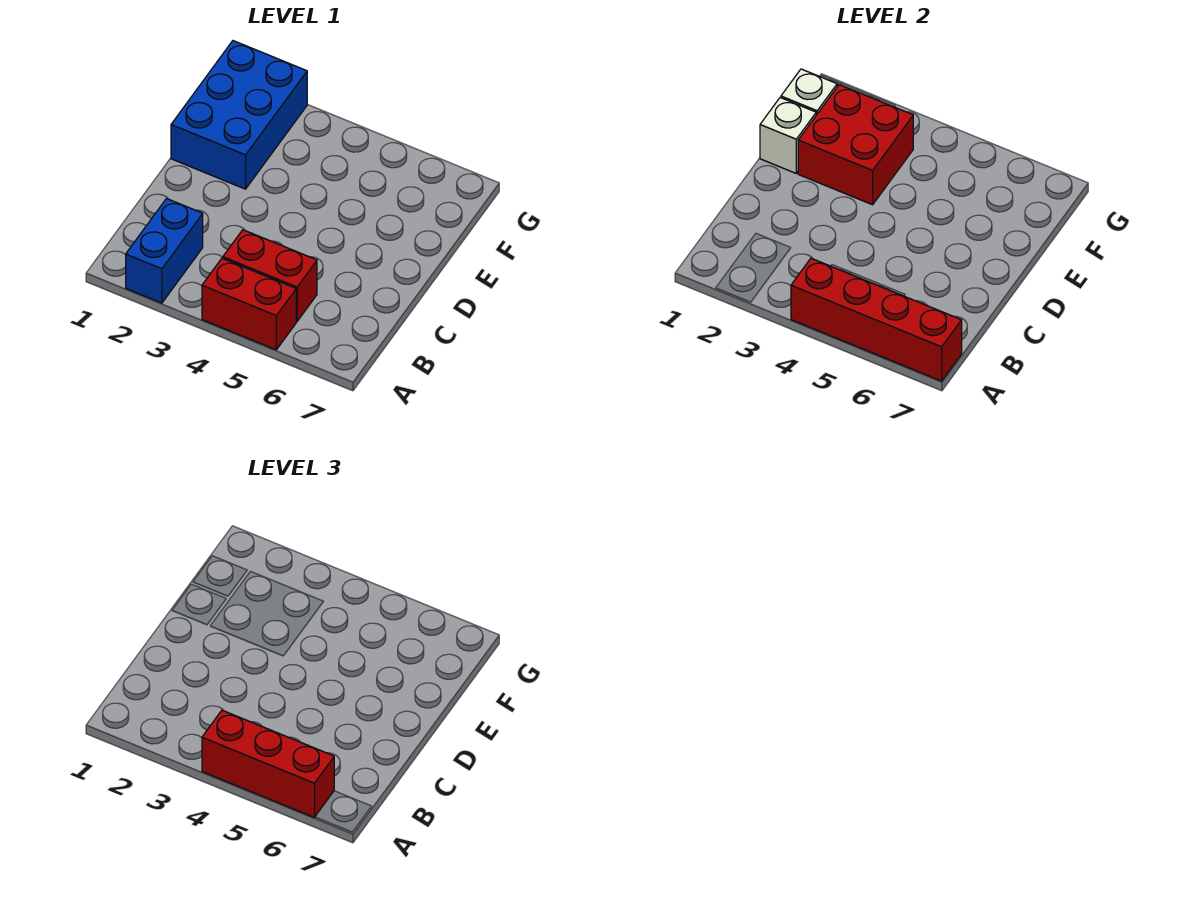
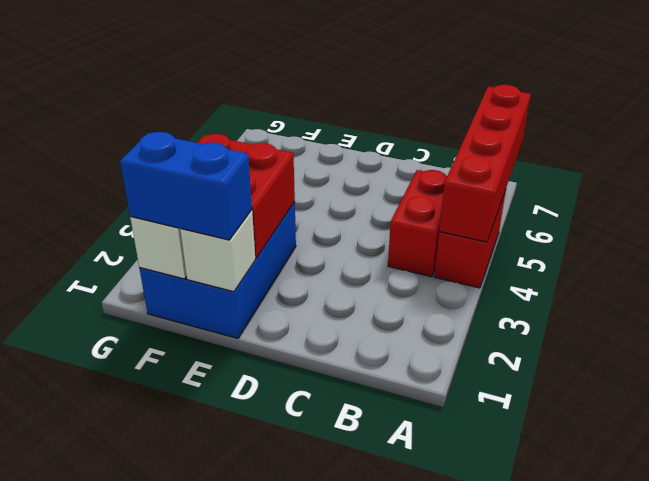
blue 1x2 brick [126,199,203,303] -> blue 1x2 brick moved to [120,132,252,240]
red 1x3 brick [202,710,334,817] -> none
blue 2x3 brick [171,41,307,189] -> blue 2x3 brick turned to [139,202,296,338]

